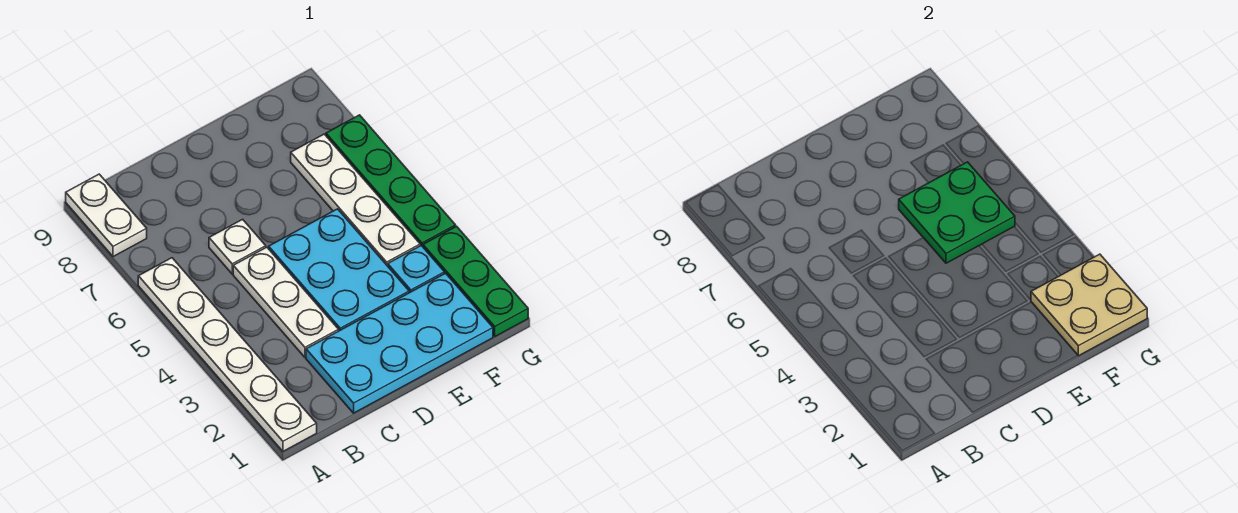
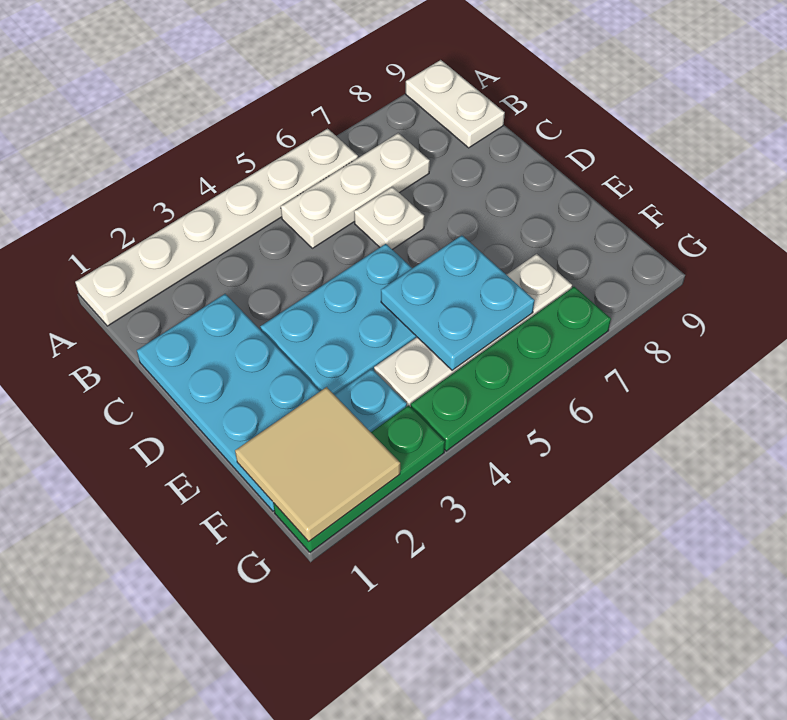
white 1x2 plate [66,174,147,257] -> white 1x2 plate turned to [406,60,505,148]
white 1x3 plate [233,247,339,357] -> white 1x3 plate moved to [281,133,430,248]
green 2x2 plate [899,162,1015,263] -> cyan 2x2 plate [381,235,535,370]
tan 2x2 plate [1031,254,1147,356] -> tan 2x2 tile [235,387,400,542]

